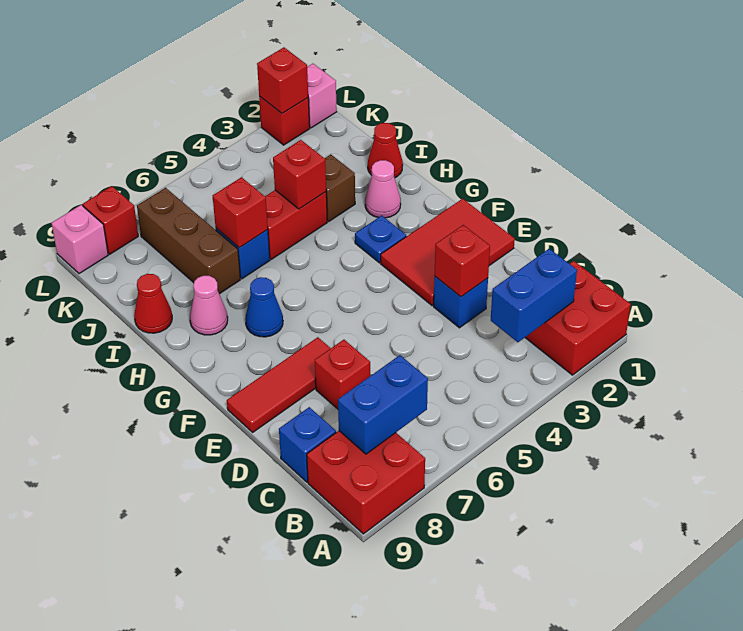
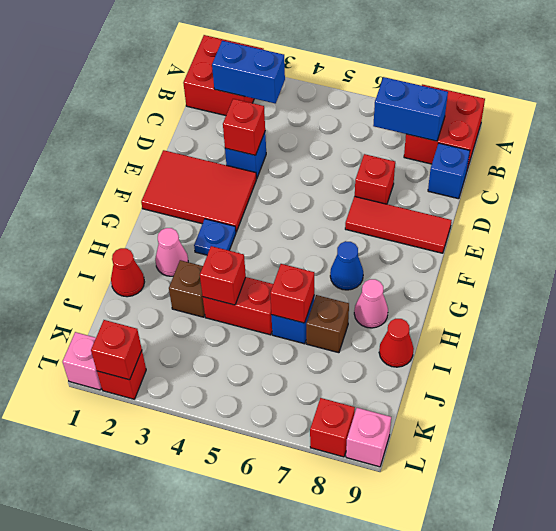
brown 1x3 brick [137,188,240,294] -> brown 1x1 brick [306,295,349,353]

